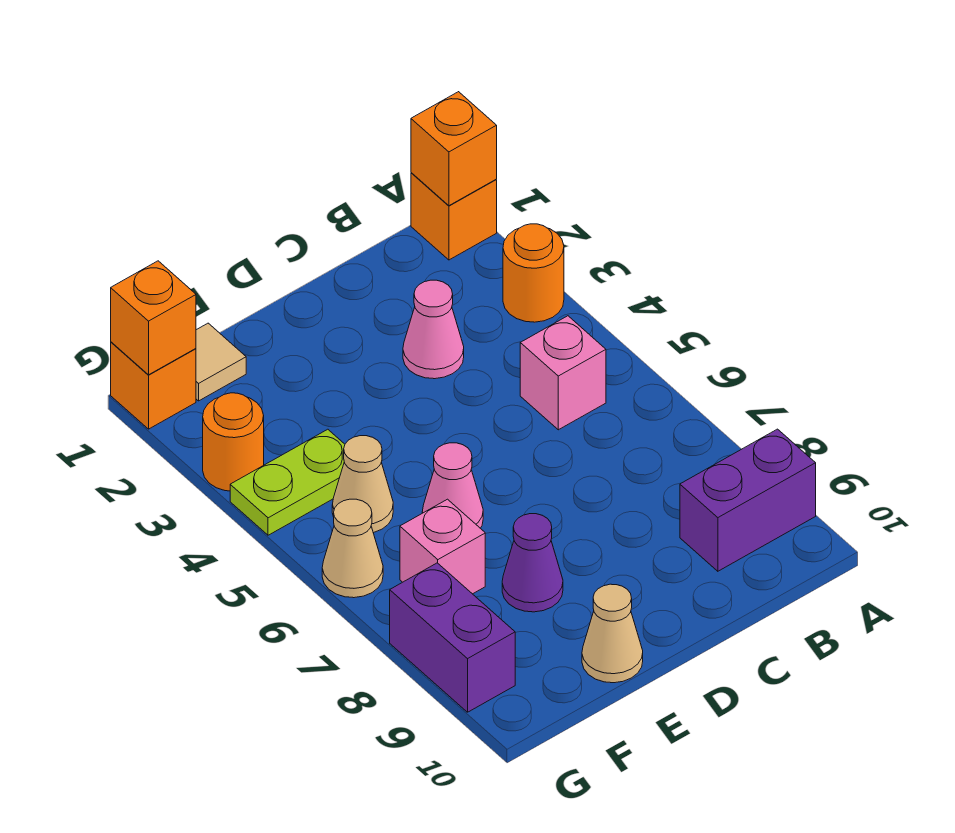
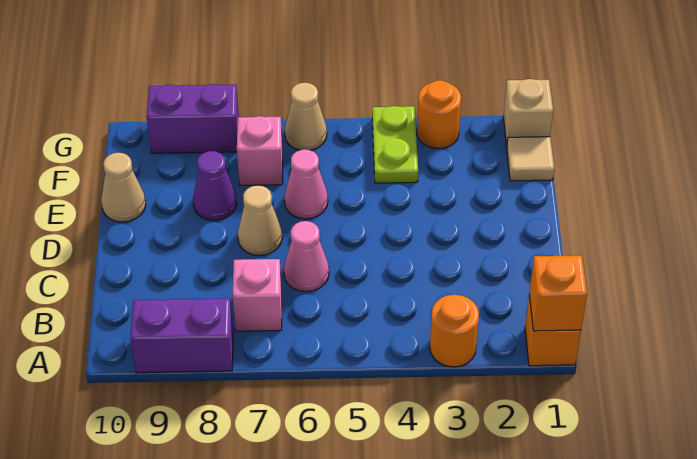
purple 1x2 brick [680,429,816,571] -> purple 1x2 brick turned to [131,298,233,373]
pink 1x1 brick [520,316,606,430] -> pink 1x1 brick moved to [233,259,282,331]
pink 1x1 cone [403,280,464,379] -> pink 1x1 cone moved to [284,221,329,292]
tan 1x1 cone [332,436,393,533] -> tan 1x1 cone moved to [238,185,282,256]
orange 1x1 brick [111,342,196,429] -> tan 1x1 brick [503,79,553,146]
orange 1x1 brick [111,261,196,375] -> none

